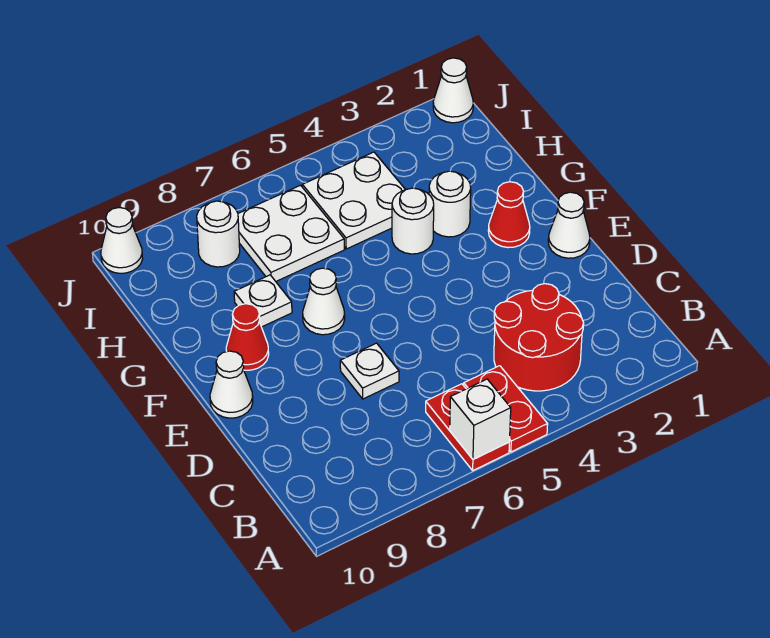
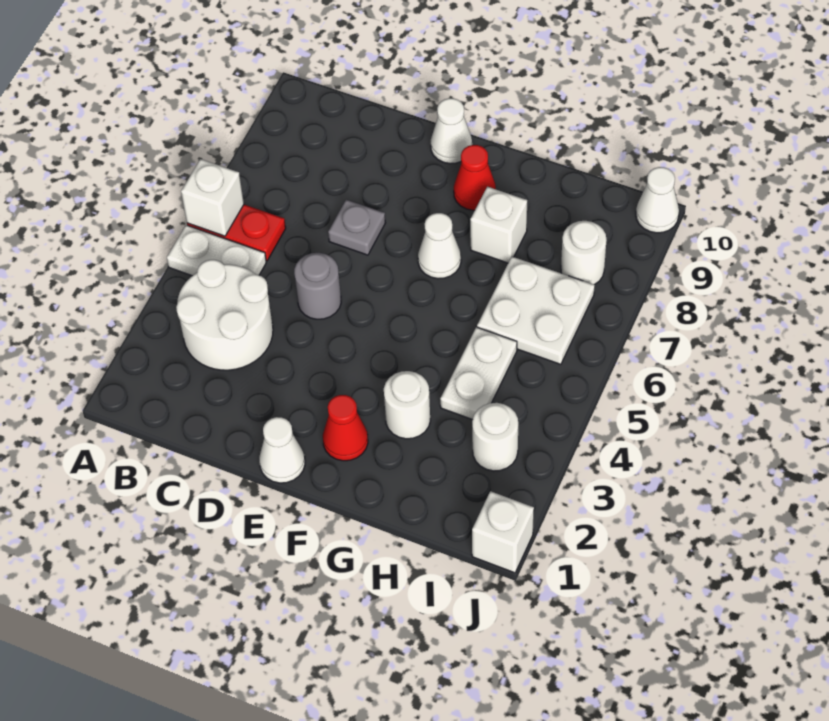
red 1x2 plate [464,366,548,452] -> white 1x2 plate [167,225,266,276]
red 2x2 round brick [494,284,584,391] -> white 2x2 round brick [176,260,273,370]
none -> grey 1x1 round brick [294,253,341,319]
white 1x1 plate [340,343,399,399] -> grey 1x1 plate [328,200,385,255]
white 1x1 round brick [392,188,434,254] -> white 1x1 round brick moved to [472,403,518,471]
white 1x1 plate [234,275,292,327] -> white 1x1 brick [470,187,527,263]
white 2x2 plate [302,152,405,249] -> white 1x2 plate [440,327,517,420]
white 1x1 cone [433,58,473,123] -> white 1x1 brick [472,491,534,573]

